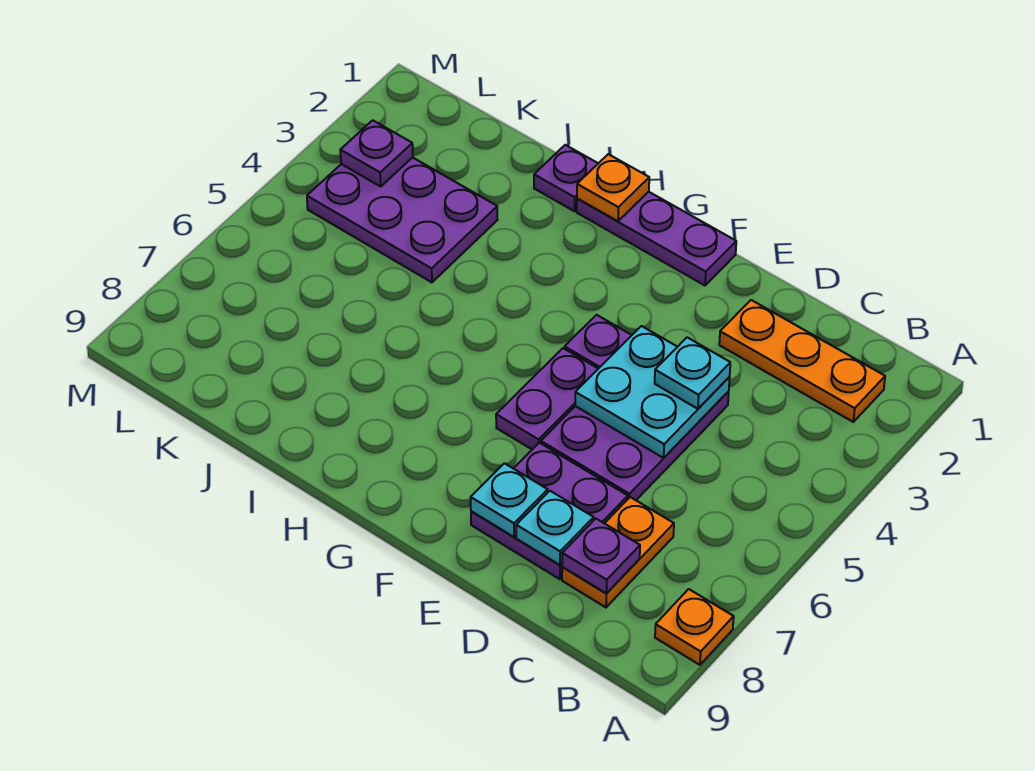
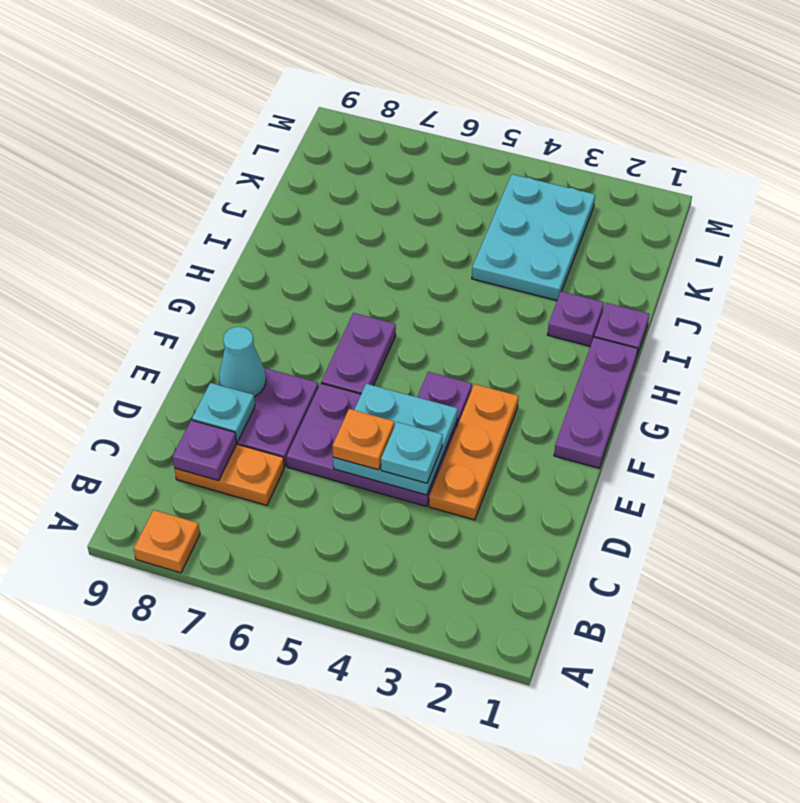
orange 1x3 plate [719,300,885,422] -> orange 1x3 plate moved to [429,384,519,520]
cyan 1x1 plate [471,463,548,537] -> cyan 1x1 cone [219,327,266,397]
purple 1x2 plate [496,348,598,449] -> purple 1x2 plate turned to [321,313,396,394]
orange 1x1 plate [577,154,649,221] -> orange 1x1 plate moved to [332,409,394,470]
purple 2x3 plate [307,157,497,282] -> cyan 2x3 plate [472,174,595,300]
purple 1x1 plate [340,120,413,186] -> purple 1x1 plate moved to [547,291,604,346]

